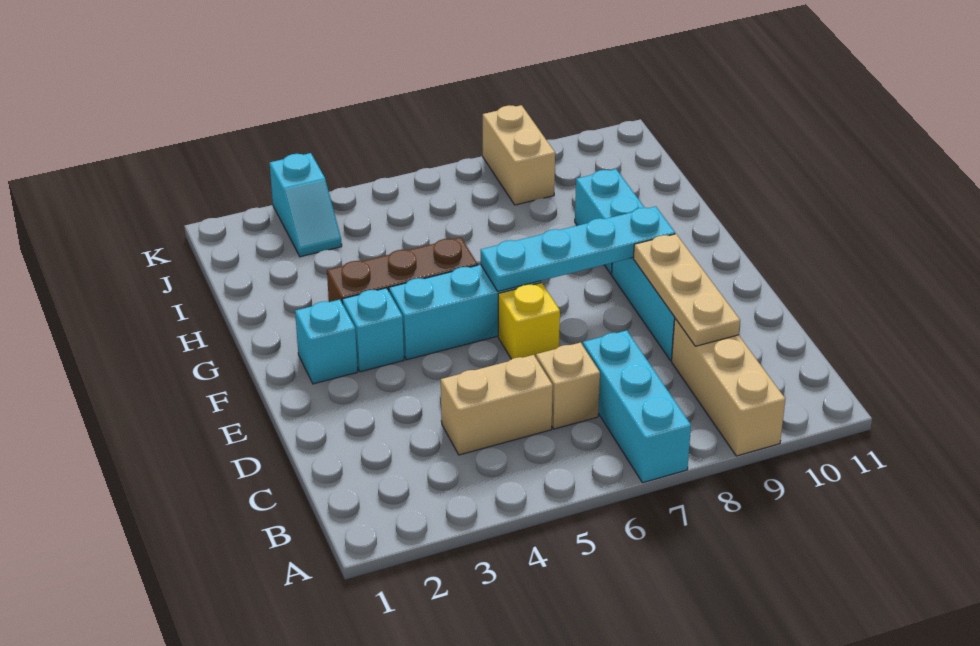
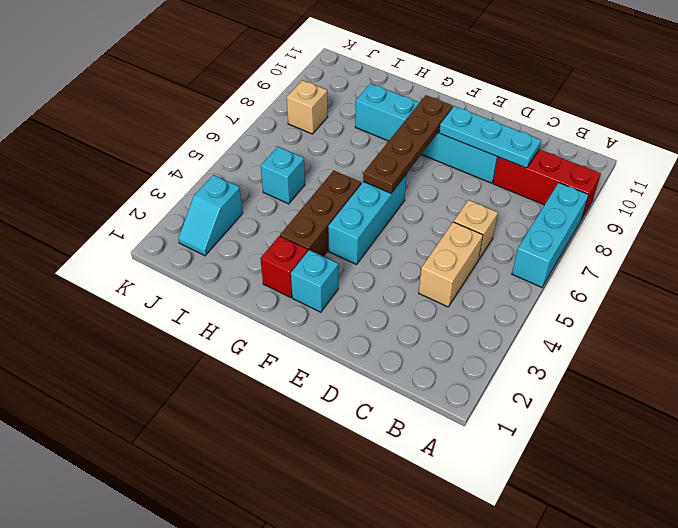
cyan 1x3 brick [583,330,691,483] -> cyan 1x3 brick turned to [512,183,588,287]
tan 1x3 brick [672,319,785,456] -> red 1x3 brick [493,149,601,220]
tan 1x3 plate [633,234,740,346] -> cyan 1x3 plate [439,106,541,168]
yellow 1x1 brick [498,283,560,359] -> none
cyan 1x1 brick [342,288,404,372] -> cyan 1x1 brick moved to [261,147,305,204]
cyan 1x4 plate [481,206,675,291] -> brown 1x4 plate [363,95,453,193]
none -> red 1x1 brick [260,236,308,298]
cyan 1x2 slope [270,153,342,257] -> cyan 1x2 slope turned to [178,175,243,256]
tan 1x2 brick [483,105,555,205] -> tan 1x1 brick [287,80,327,134]

